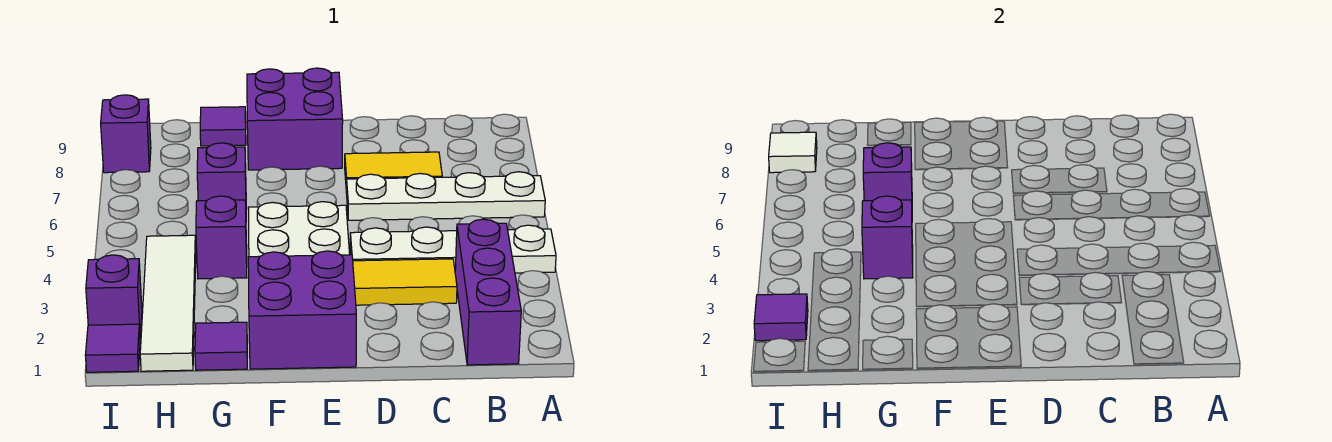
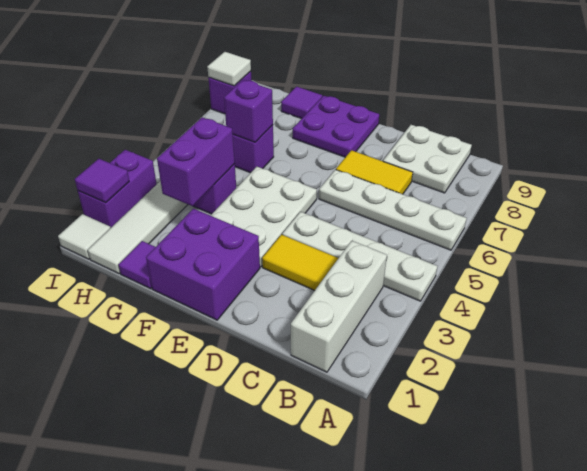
purple 1x3 brick [455,219,521,365] -> white 1x3 brick [291,241,387,372]
none -> white 2x2 plate [383,125,472,193]
purple 2x2 brick [247,68,343,170] -> purple 2x2 plate [293,96,379,157]
purple 1x1 brick [862,196,913,279] -> purple 1x2 brick [157,117,235,206]
purple 1x1 tile [85,324,140,372] -> white 1x1 tile [58,214,110,259]
purple 1x1 brick [86,255,142,336] -> purple 1x2 brick [78,150,157,228]

